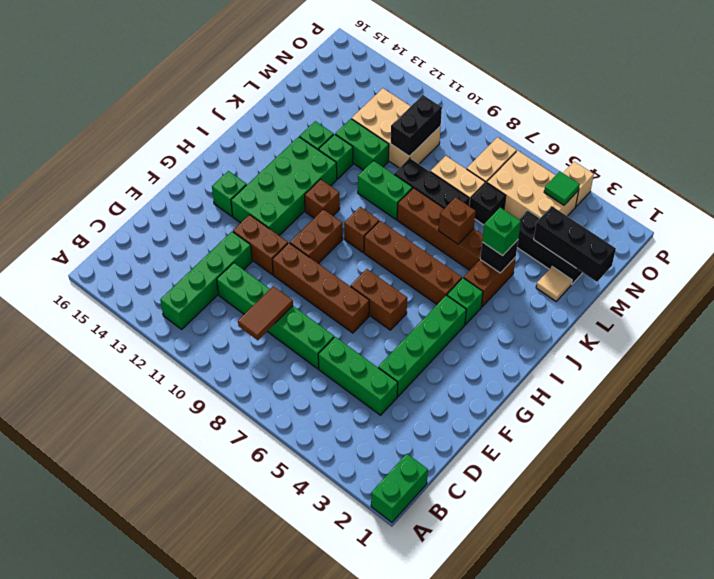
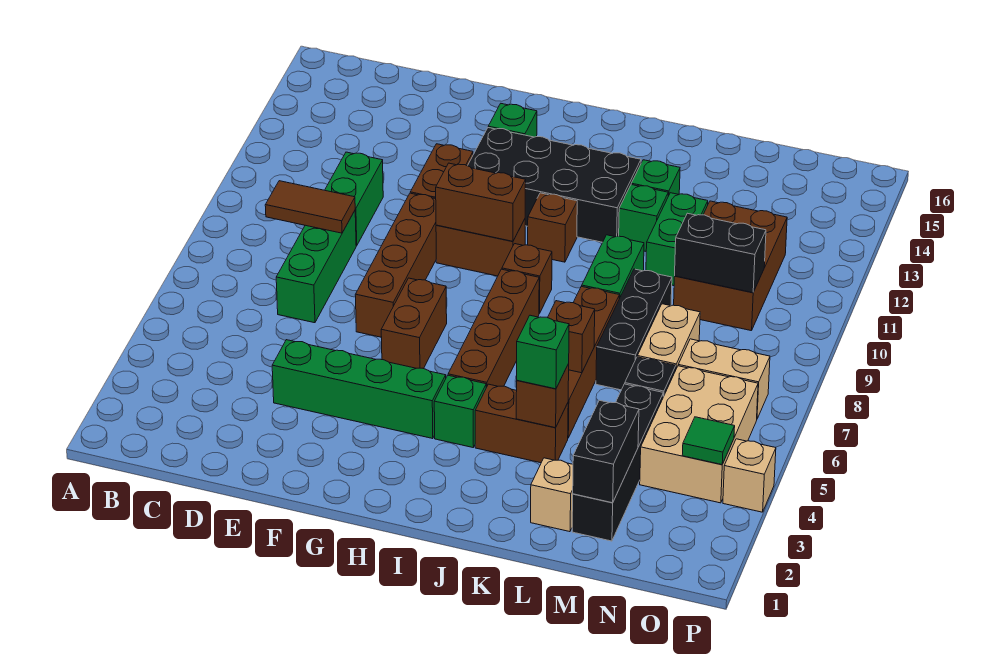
green 1x2 brick [371,454,428,522] -> none
green 1x4 brick [160,232,252,329] -> none
green 1x3 brick [318,337,398,415] -> none
none -> brown 1x2 brick [436,163,526,241]
green 2x4 brick [231,137,337,235] -> black 2x4 brick [468,128,641,242]
black 1x1 brick [480,240,518,273] -> brown 1x1 brick [516,364,569,428]
tan 1x1 tile [536,267,572,301] -> tan 1x1 brick [531,458,573,532]
black 1x3 brick [534,206,616,282] -> black 1x2 brick [573,400,639,503]
black 1x3 brick [517,210,583,284] -> black 1x4 brick [572,384,663,541]
tan 2x3 brick [352,88,441,168] -> brown 2x3 brick [674,201,787,331]

